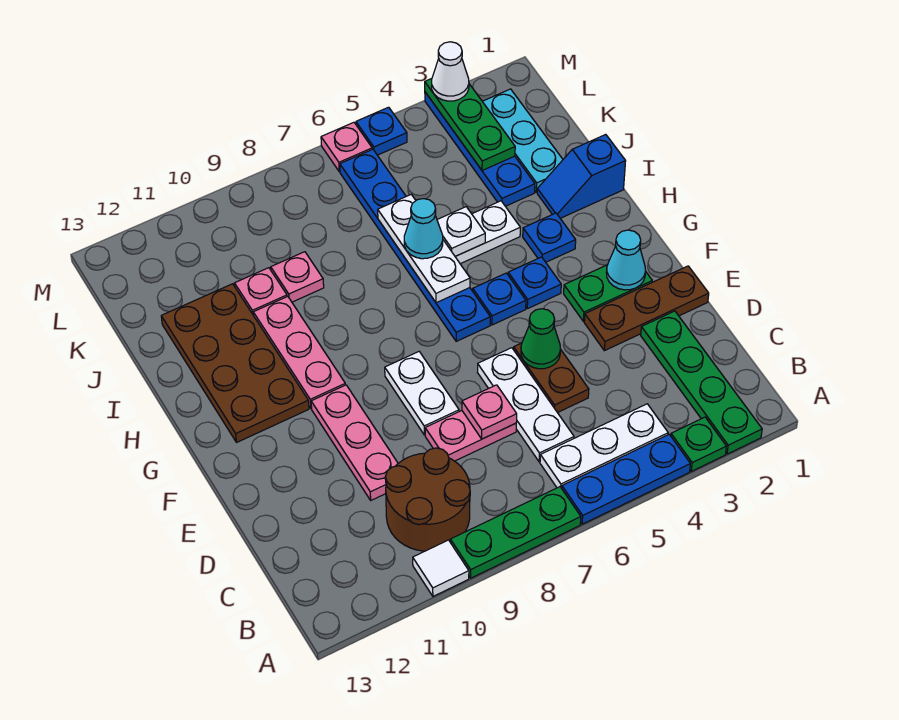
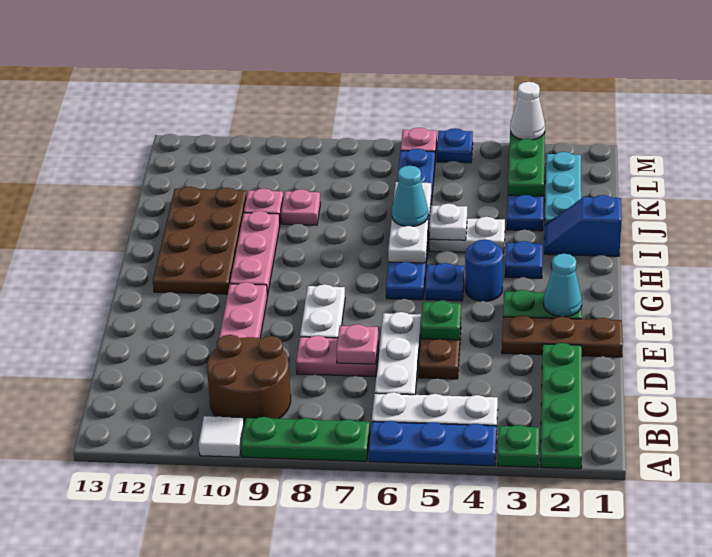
green 1x1 cone [521,309,560,369] -> green 1x1 plate [421,301,461,340]
blue 1x1 plate [508,257,561,309] -> blue 1x1 round brick [465,239,503,301]

